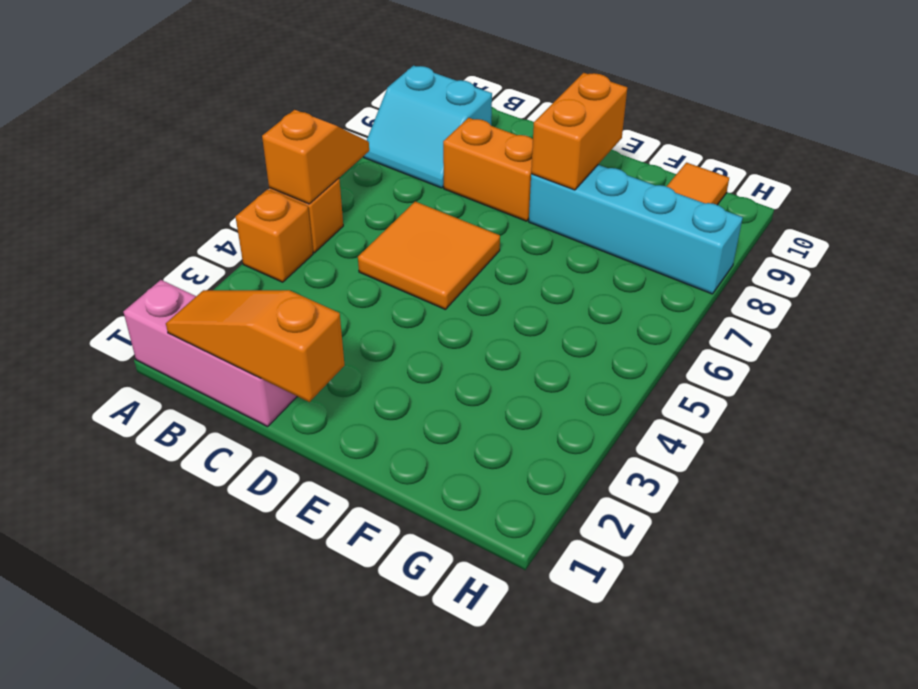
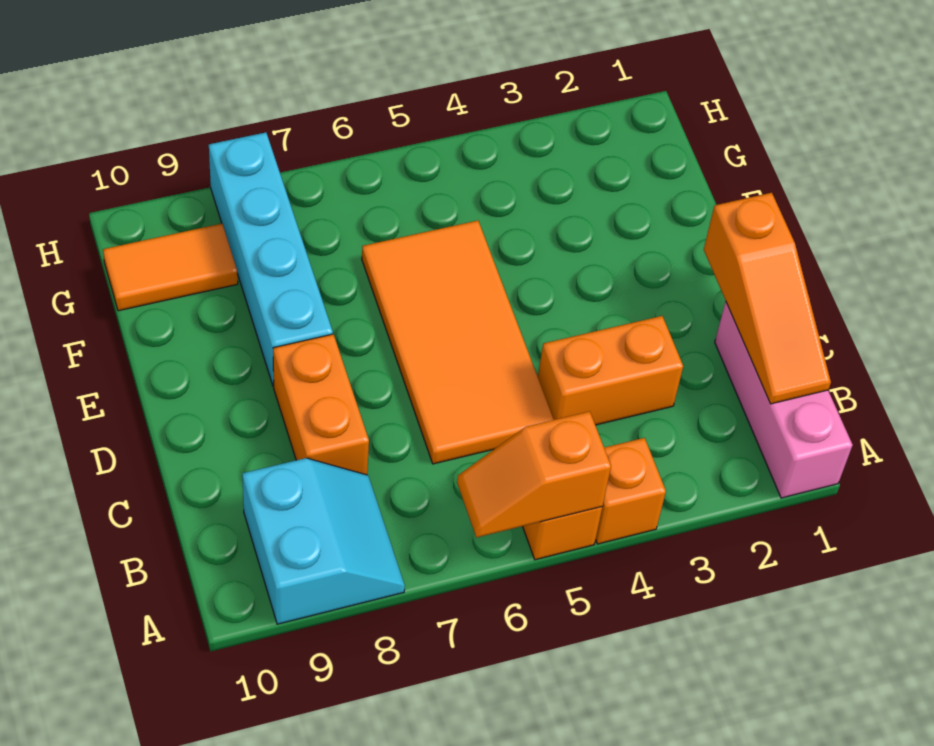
orange 2x2 tile [358,202,500,310] -> orange 2x4 tile [362,221,554,464]
orange 1x2 brick [531,73,627,190] -> orange 1x2 brick moved to [538,316,683,425]

